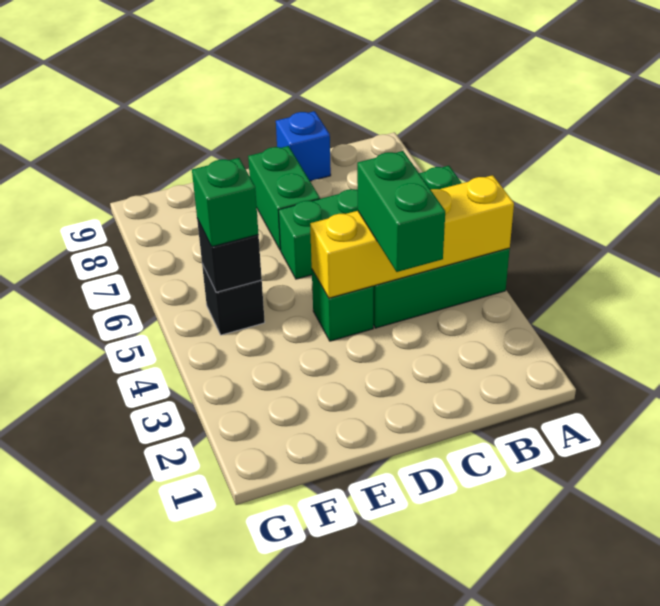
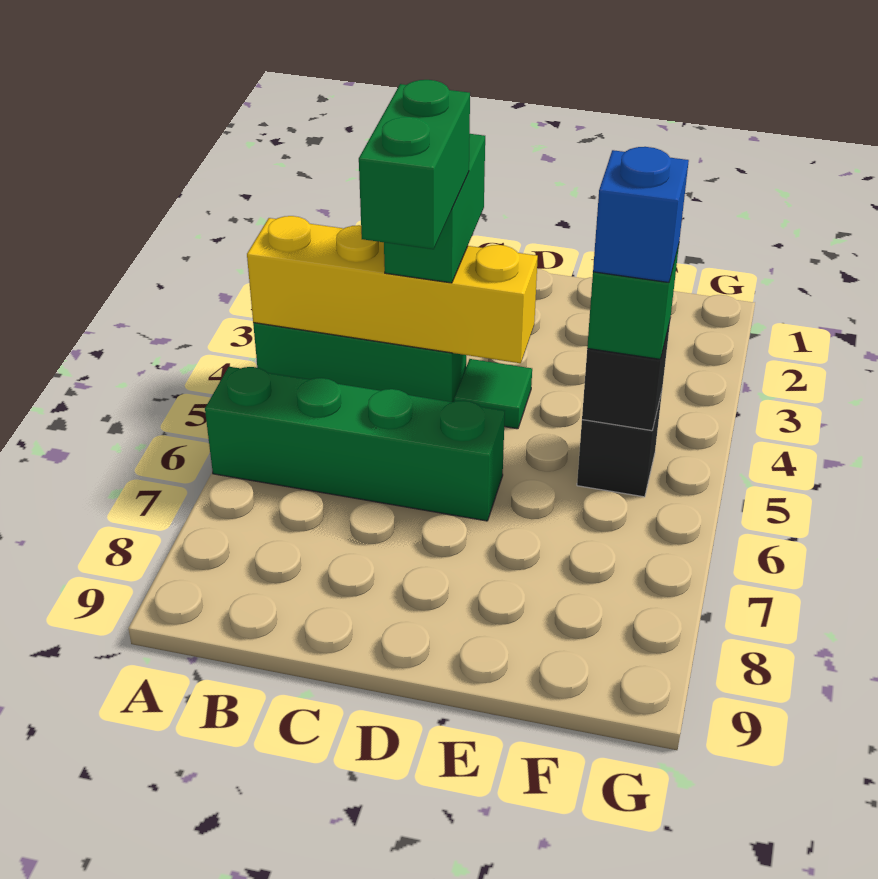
blue 1x1 brick [276,111,331,181] -> blue 1x1 brick moved to [593,147,689,282]
green 1x1 brick [312,270,374,341] -> green 1x1 tile [454,359,532,429]
green 1x2 brick [248,146,320,250] -> green 1x2 brick moved to [359,80,470,249]

